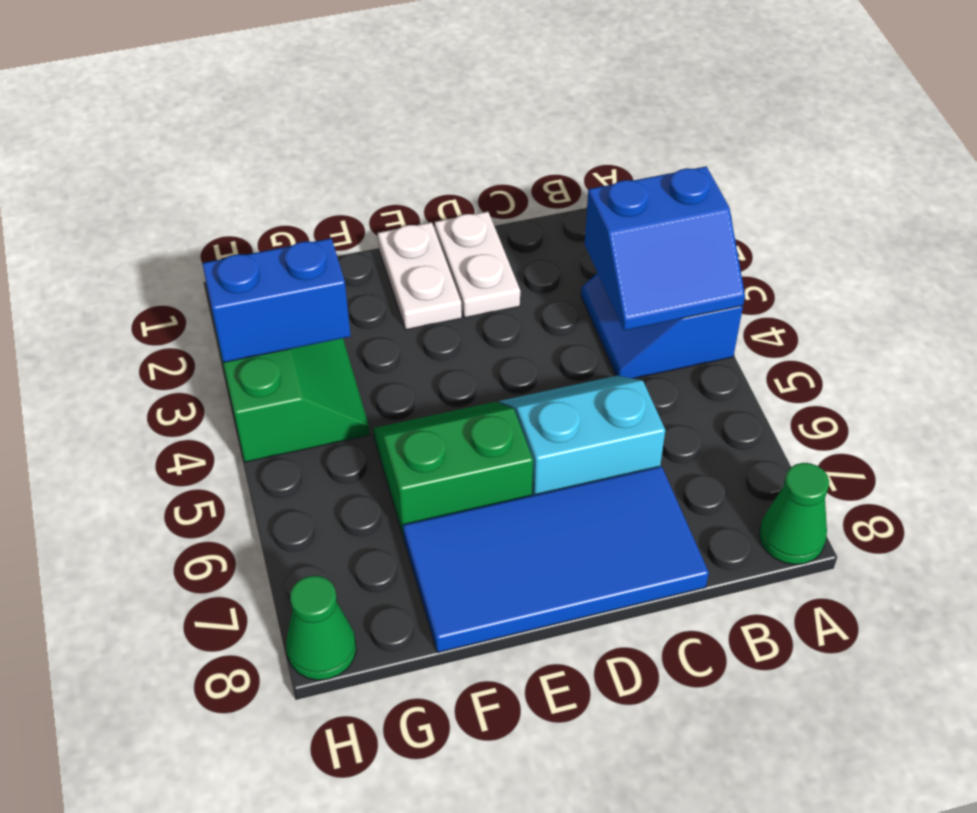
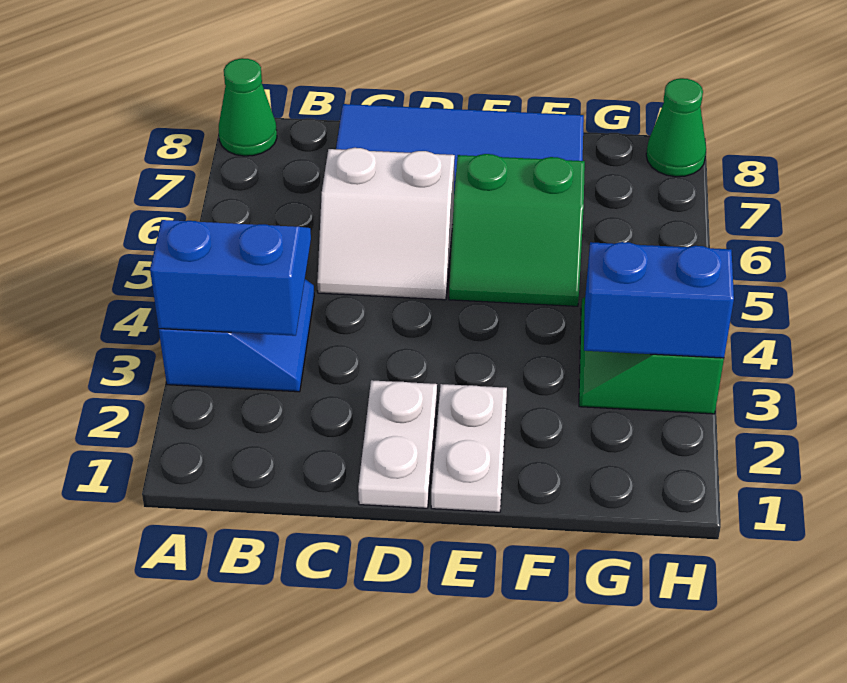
cyan 2x2 slope [498,376,665,496] -> white 2x2 slope [317,148,455,300]

